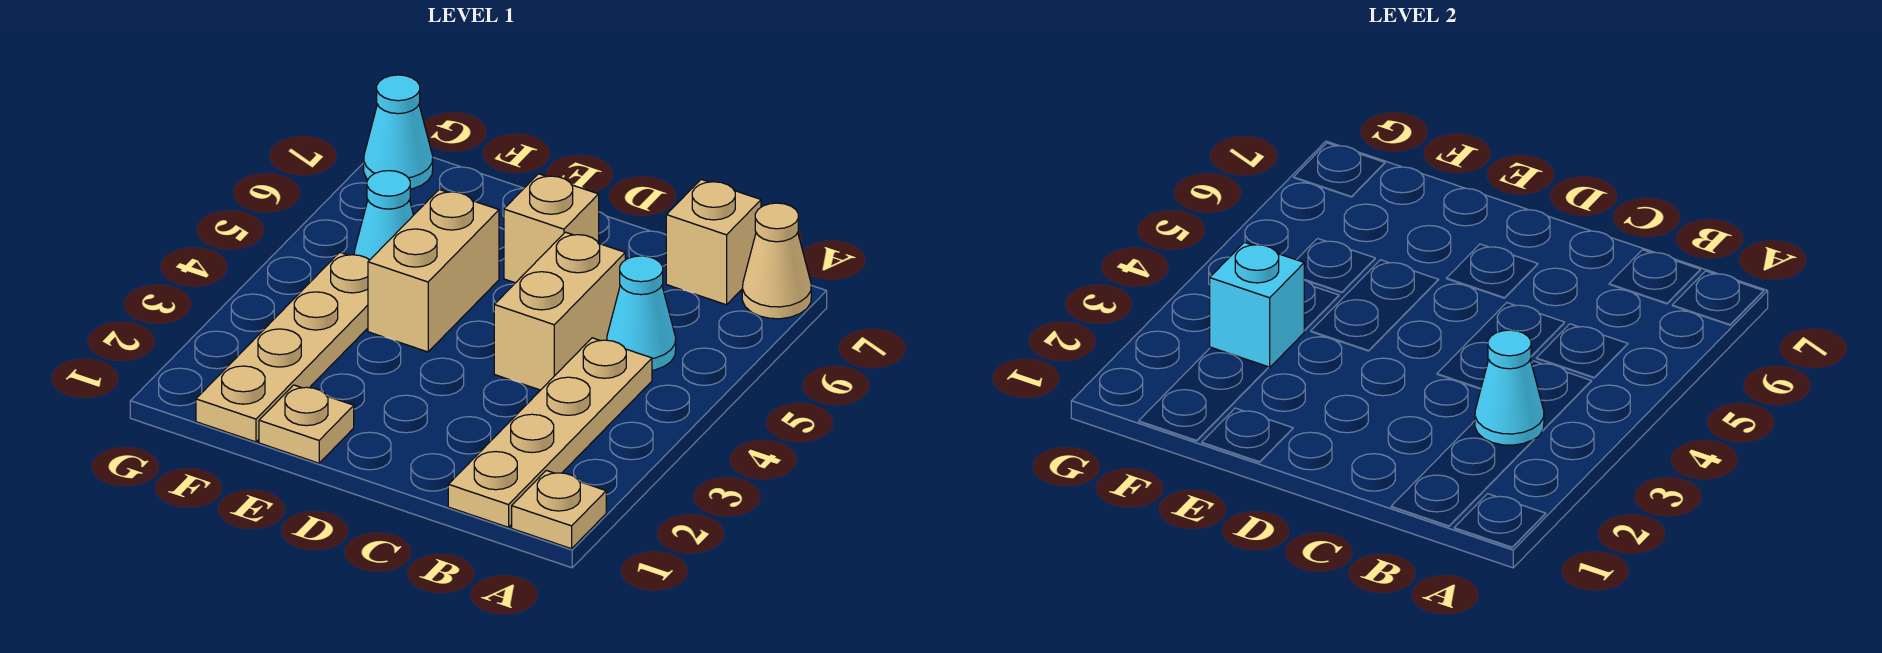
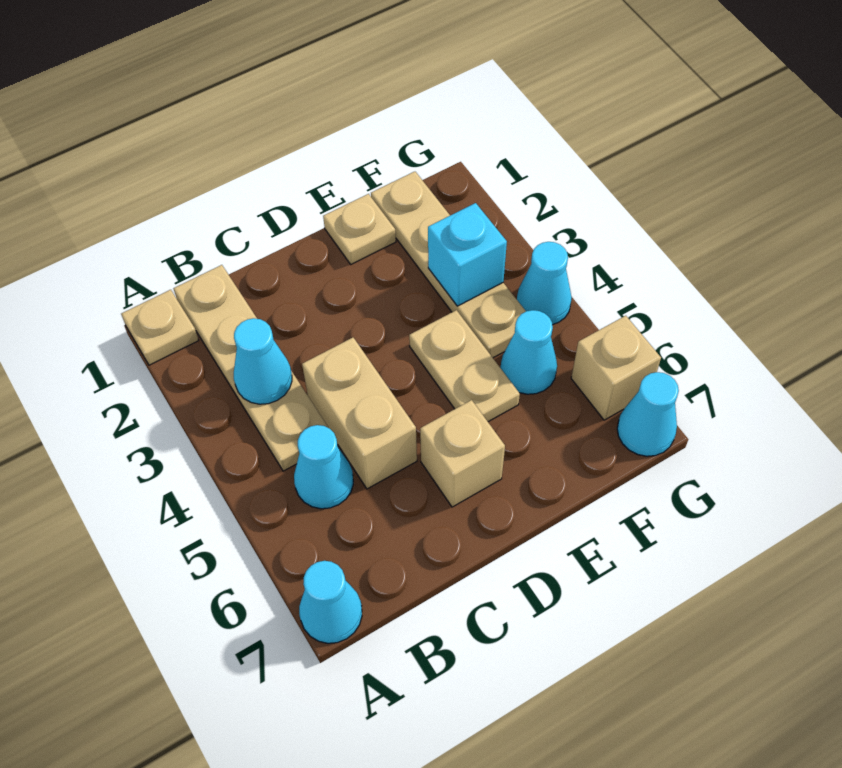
tan 1x1 cone [742,203,811,319] -> cyan 1x1 cone [299,561,362,643]
tan 1x1 brick [666,179,761,305] -> tan 1x1 brick moved to [571,316,661,420]
tan 1x2 brick [368,189,499,352] -> tan 1x2 plate [409,310,520,422]
none -> cyan 1x1 cone [517,242,572,325]

